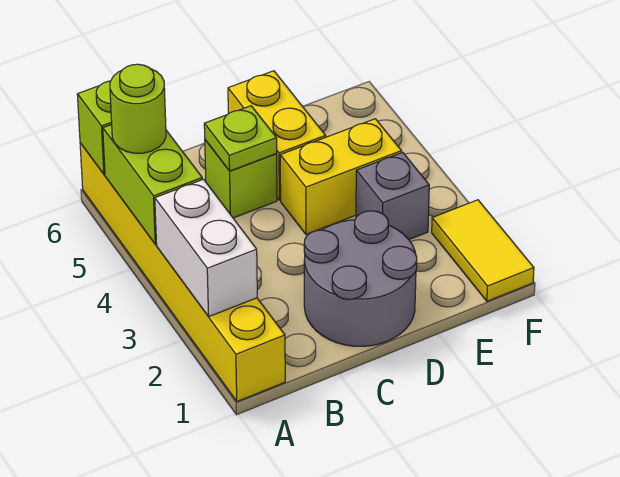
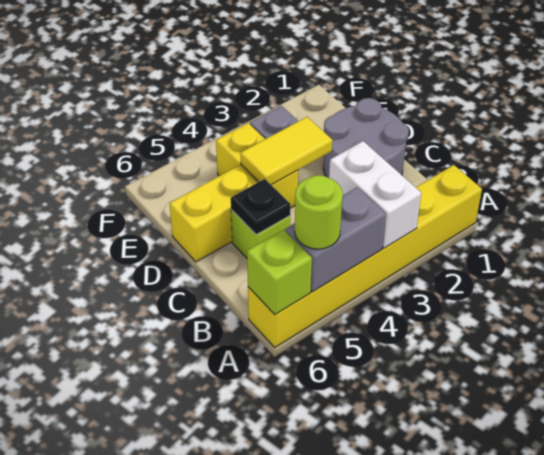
white 1x2 brick [155,179,257,317] -> white 1x2 brick turned to [329,141,421,248]
lime 1x2 brick [103,125,202,244] -> grey 1x2 brick [285,187,386,292]
lime 1x1 plate [204,106,277,171] -> black 1x1 plate [231,179,290,234]
yellow 1x2 tile [432,200,534,301] -> yellow 1x2 tile moved to [240,117,332,185]

